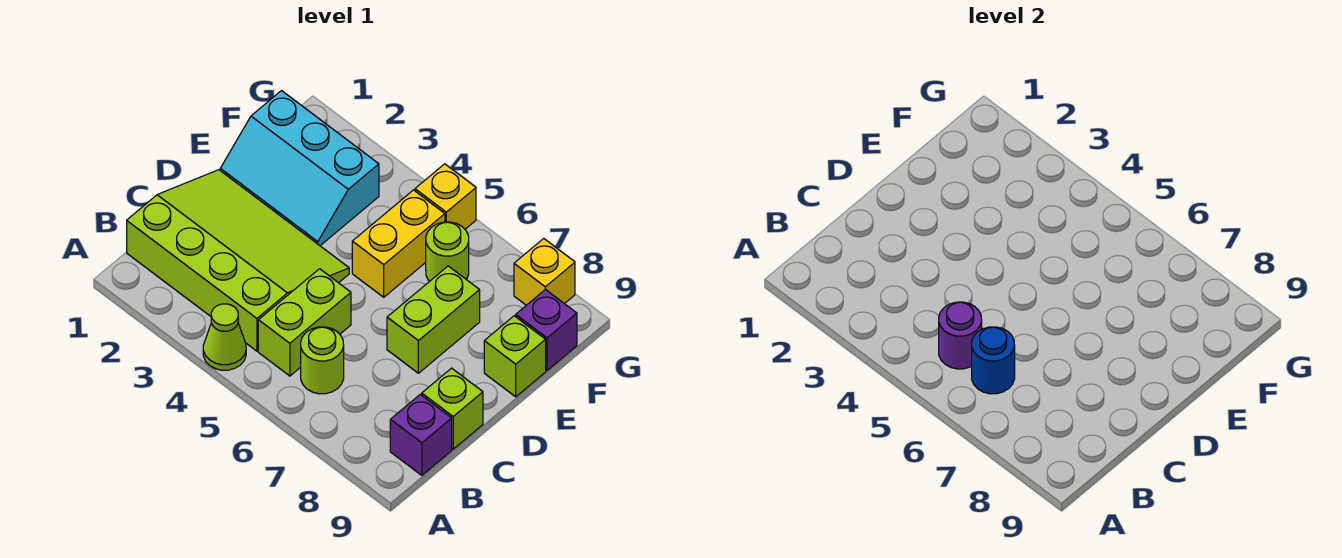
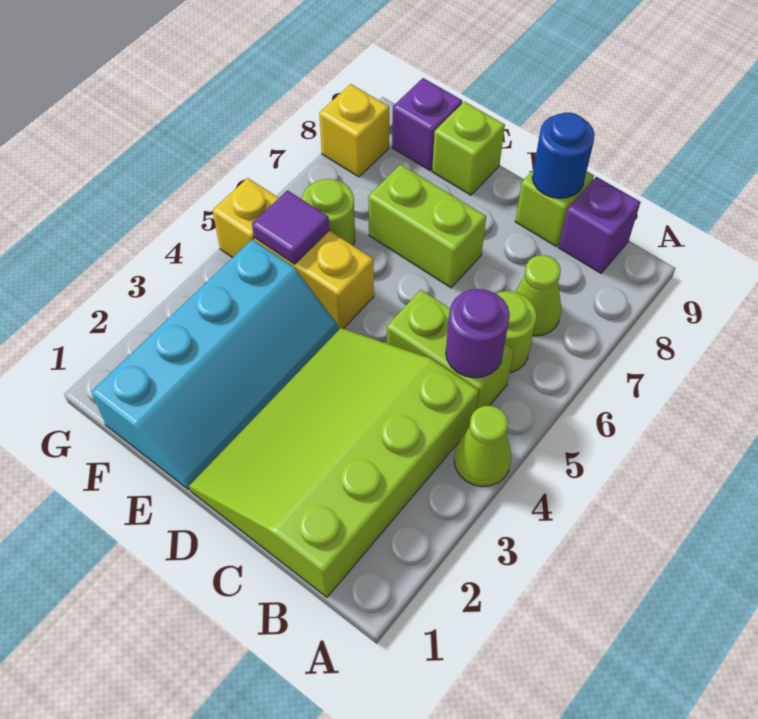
blue 1x1 round brick [972,327,1015,394] -> blue 1x1 round brick moved to [532,113,595,198]
none -> lime 1x1 cone [515,255,562,336]
cyan 2x3 slope [220,91,379,246] -> cyan 2x4 slope [91,239,339,490]
none -> purple 1x1 tile [252,190,329,264]

